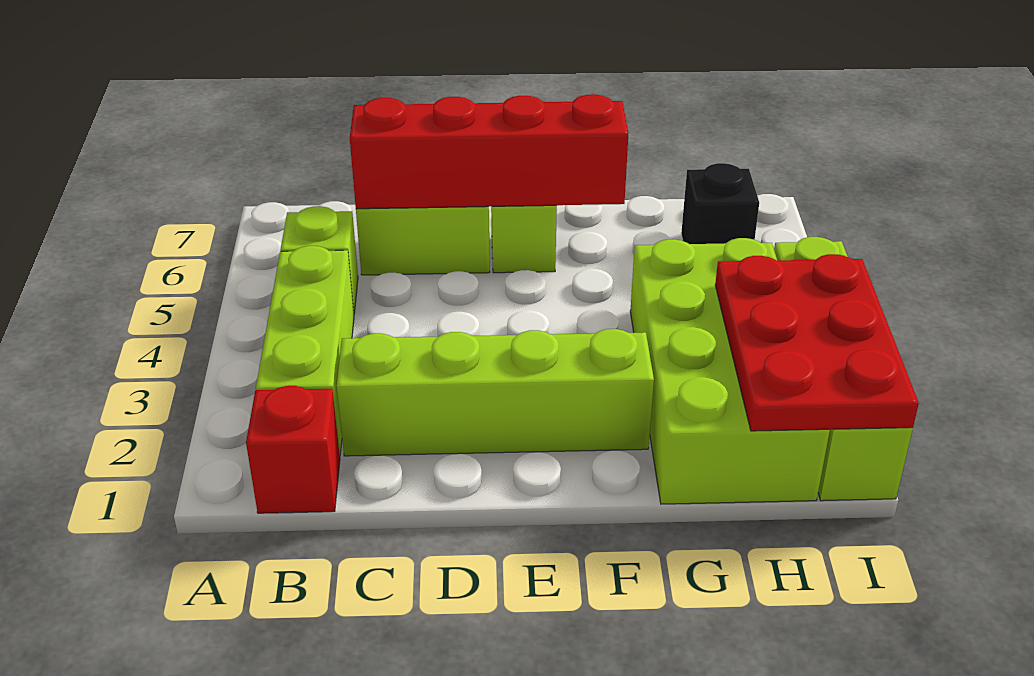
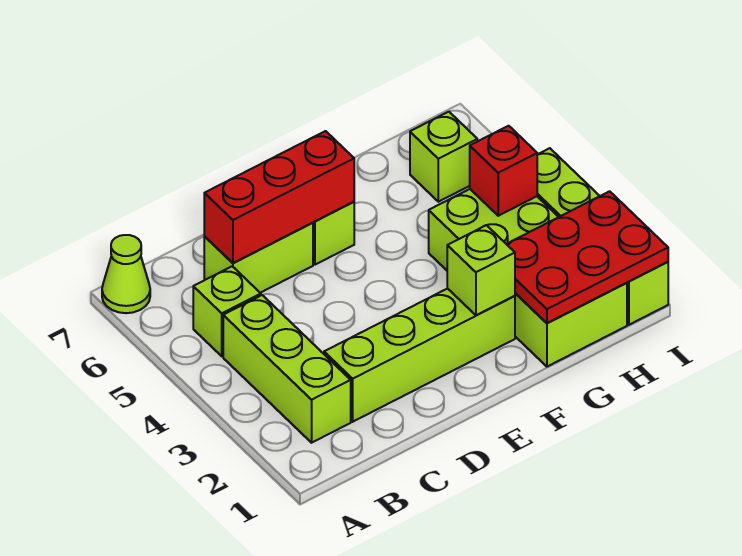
none -> lime 1x1 cone [102,235,150,313]
red 1x1 brick [246,386,340,513] -> red 1x1 brick moved to [470,126,538,216]
red 1x4 brick [350,94,628,209] -> red 1x3 brick [204,131,354,263]
none -> lime 1x1 brick [447,225,515,315]
red 2x3 plate [715,254,919,431] -> red 2x3 plate turned to [507,191,668,323]
black 1x1 brick [681,163,759,244] -> lime 1x1 brick [410,112,477,202]

